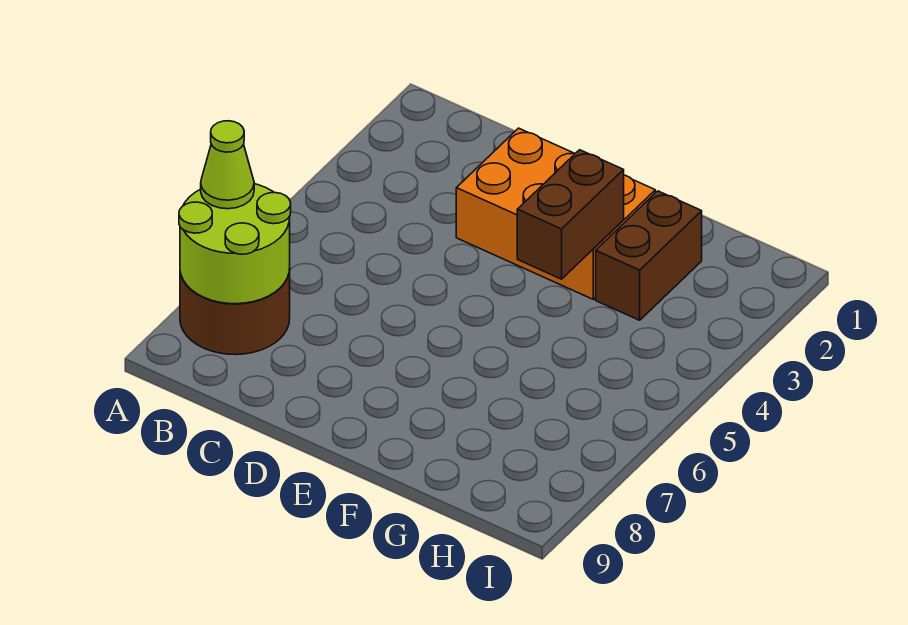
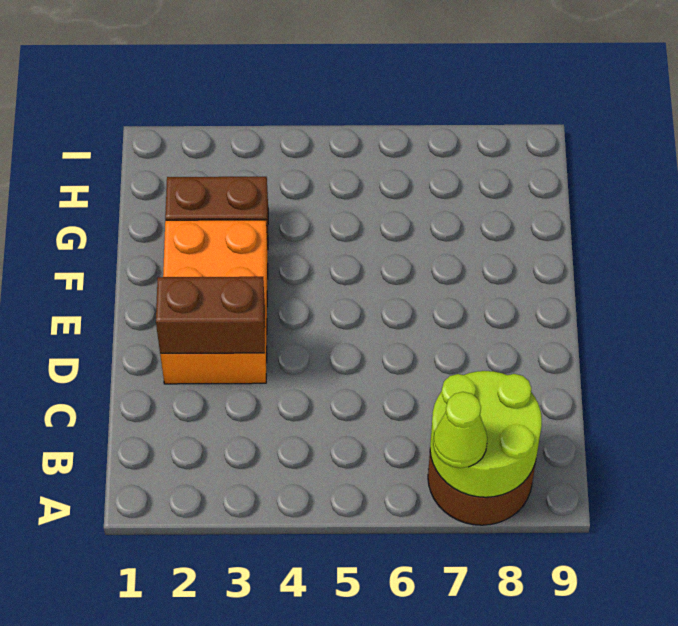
brown 1x2 brick [517,150,624,279] -> brown 1x2 brick moved to [156,277,265,354]

